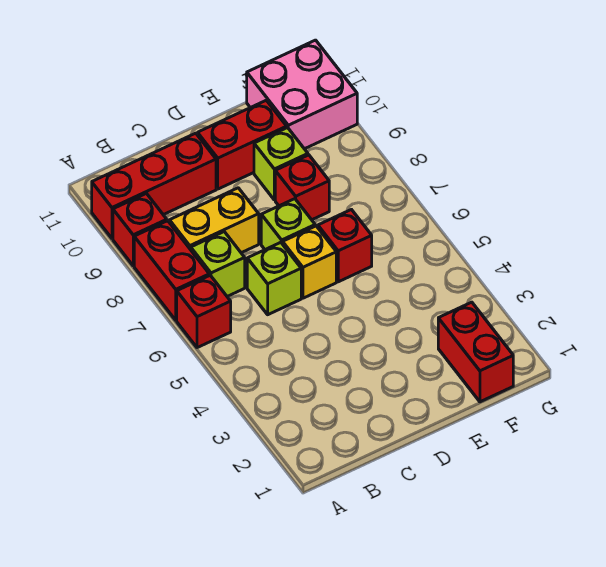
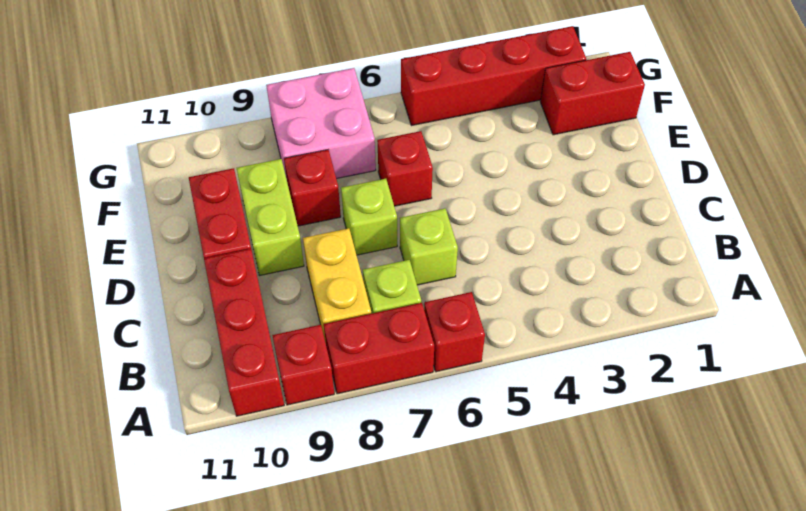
yellow 1x1 brick [283,226,336,298] -> none
lime 1x1 brick [254,128,308,200] -> lime 1x2 brick [237,159,304,276]
pink 2x2 brick [247,40,357,149] -> pink 2x2 brick moved to [266,68,376,179]
none -> red 1x4 brick [401,26,586,126]

